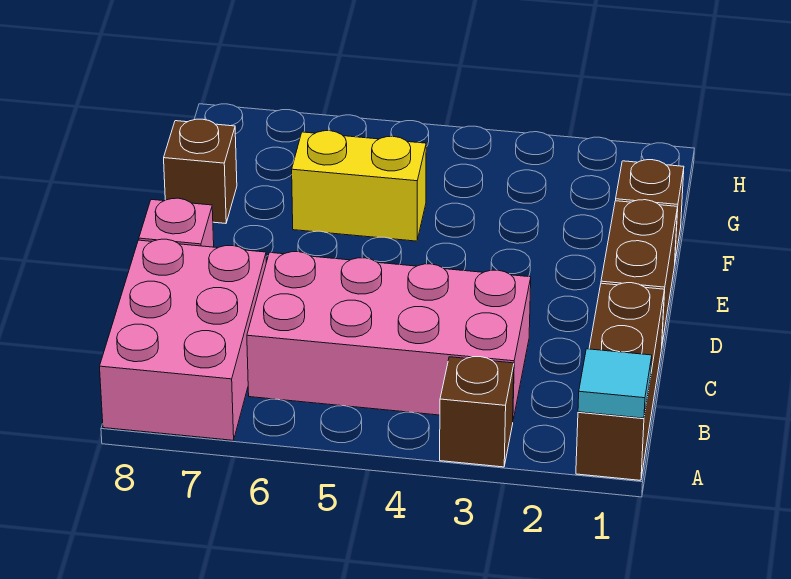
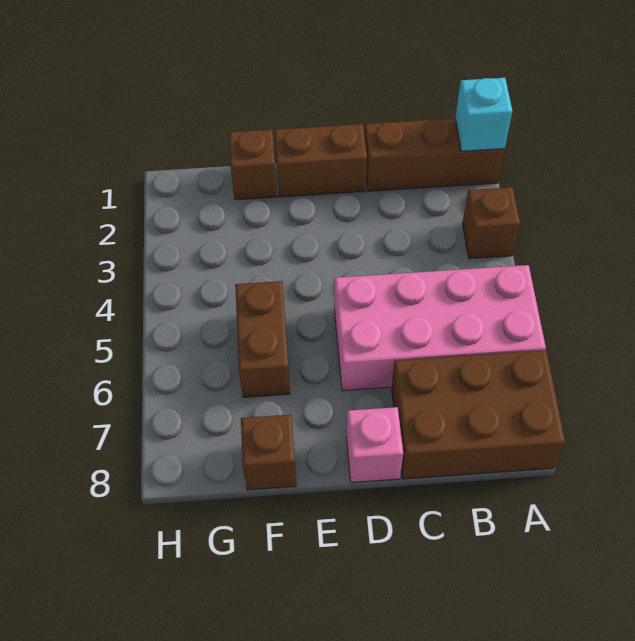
cyan 1x1 tile [578,349,652,418] -> cyan 1x1 brick [455,78,512,151]
pink 2x3 brick [100,239,266,440] -> brown 2x3 brick [392,350,565,479]
pink 2x4 brick [247,252,531,419] -> pink 2x4 brick turned to [334,265,546,391]
yellow 1x2 brick [292,131,426,241] -> brown 1x2 brick [235,281,290,397]

